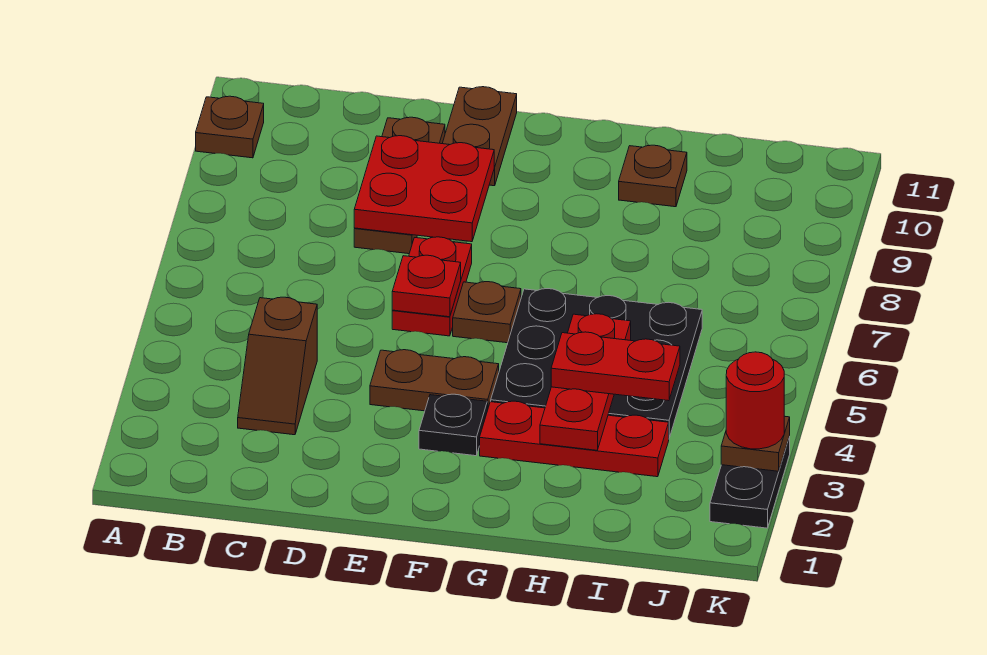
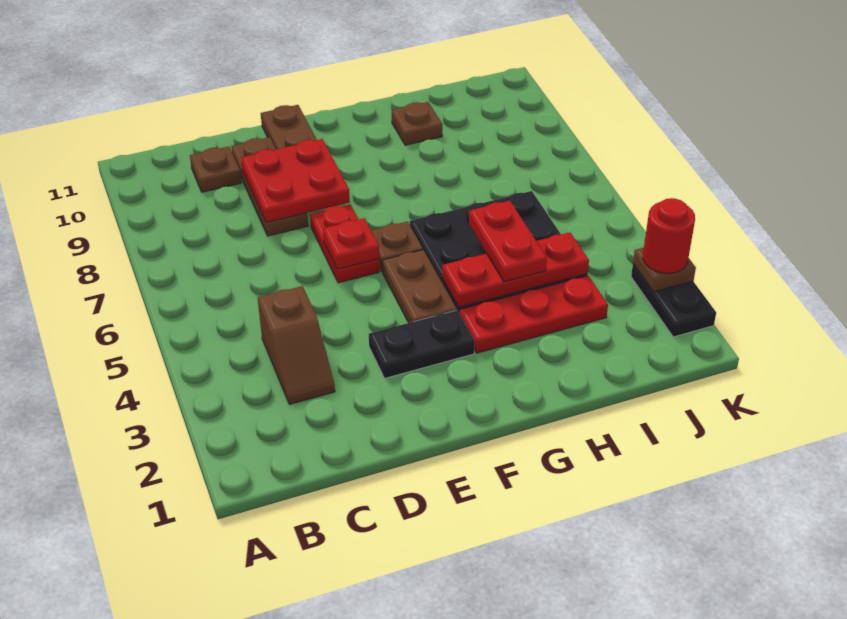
brown 1x1 plate [196,96,264,158] -> brown 1x1 plate moved to [190,146,241,192]
brown 1x2 plate [370,350,499,411] -> brown 1x2 plate turned to [382,250,457,323]
black 1x1 plate [419,394,487,456] -> black 1x2 plate [369,310,475,378]
red 1x3 plate [540,314,631,450] -> red 1x3 plate turned to [442,232,589,307]
red 1x2 plate [551,332,680,401] -> red 1x2 plate turned to [469,201,547,282]

